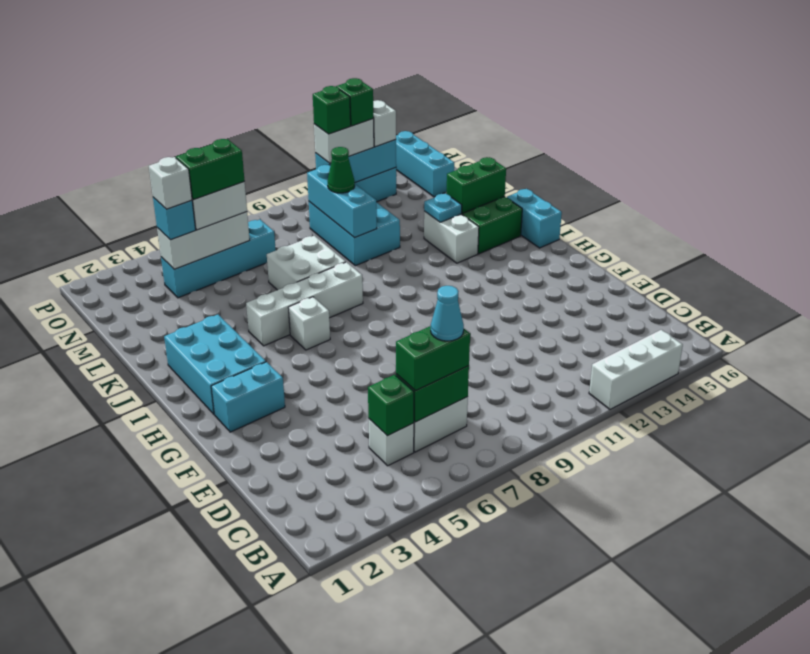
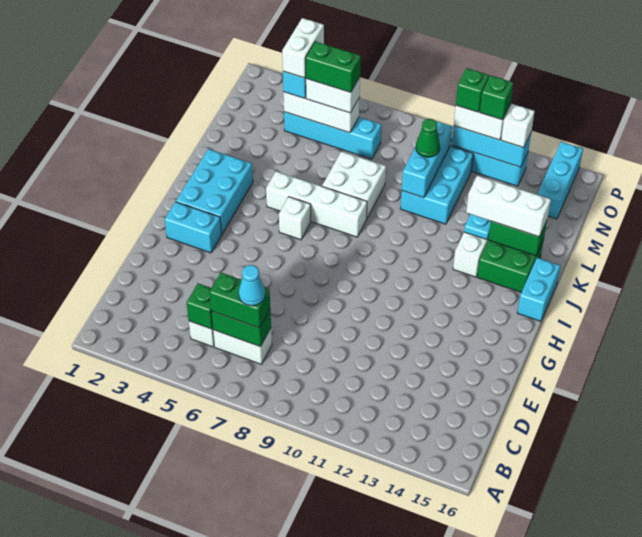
white 1x3 brick [589,330,683,409] -> white 1x3 brick moved to [466,175,551,237]
white 1x1 brick [149,157,192,209] -> white 1x2 brick [282,18,324,78]

